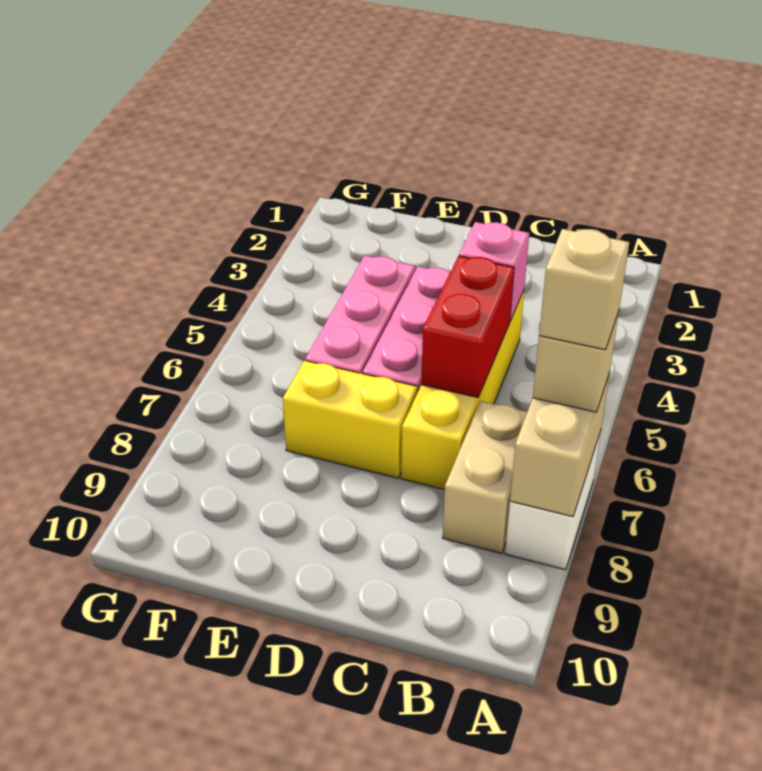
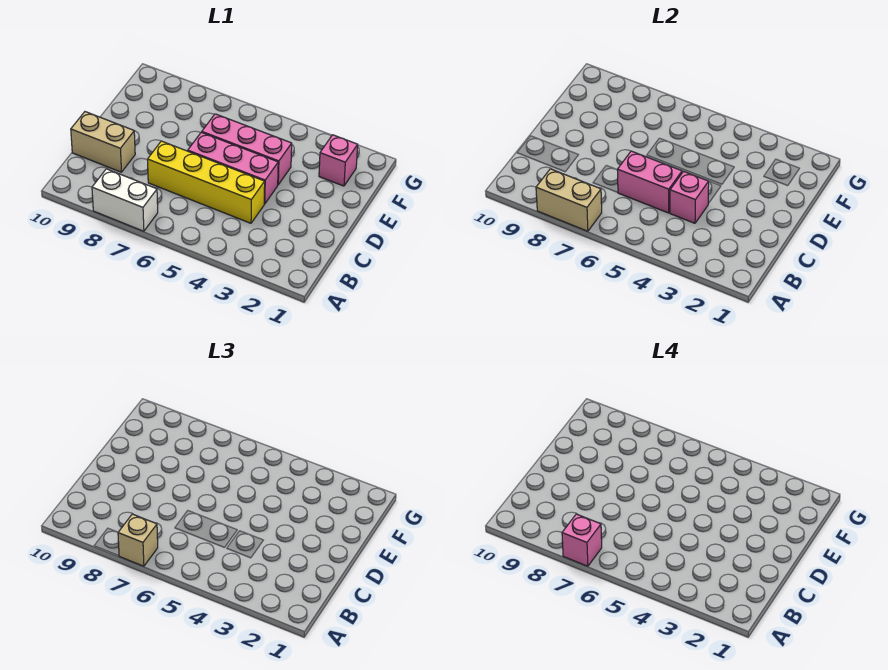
tan 1x1 brick [539,229,629,350] -> pink 1x1 brick [562,514,602,566]
tan 1x2 brick [443,401,527,553] -> tan 1x2 brick moved to [71,112,135,172]
red 1x2 brick [421,256,514,398] -> pink 1x2 brick [618,151,682,213]
yellow 1x2 brick [283,361,418,478] -> none
none -> pink 1x1 brick [319,135,358,186]

